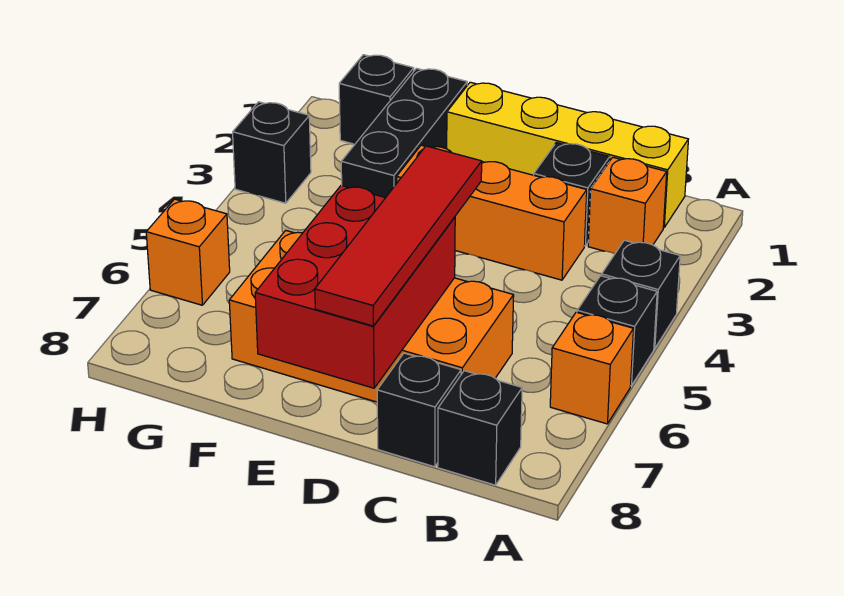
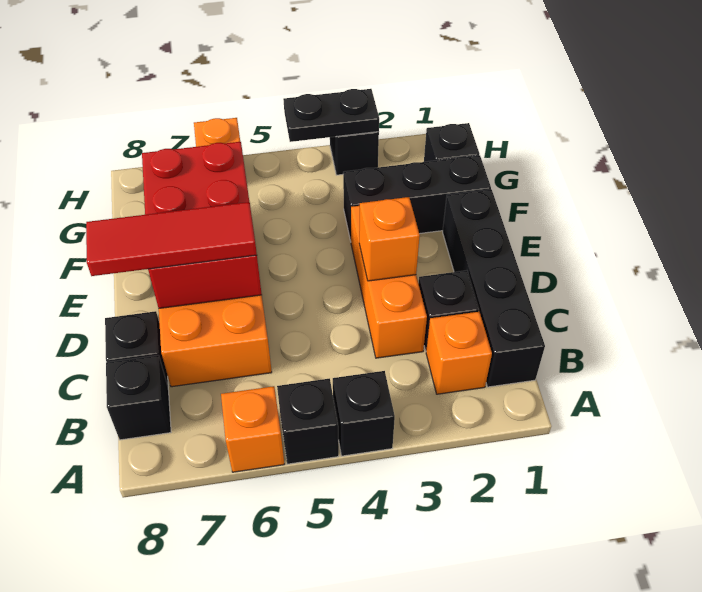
yellow 1x4 brick [447,82,688,228] -> black 1x4 brick [443,189,545,387]
none -> orange 1x1 brick [359,197,420,281]
red 1x4 tile [315,146,482,326] -> red 1x3 tile [86,202,257,276]
red 2x3 brick [255,185,455,388] -> red 2x3 brick turned to [142,142,262,308]
none -> black 1x2 plate [283,89,379,142]

